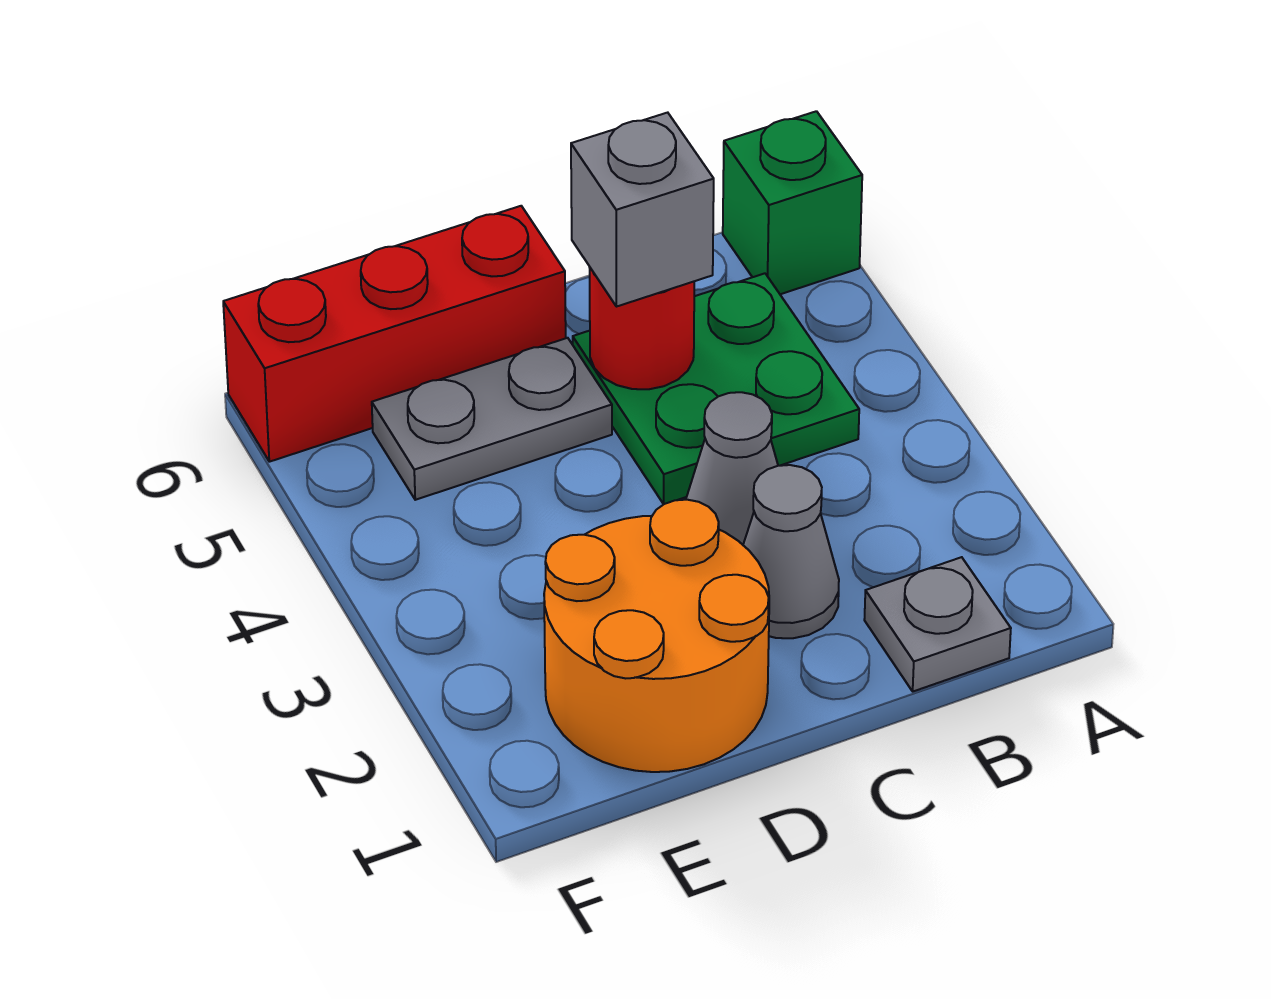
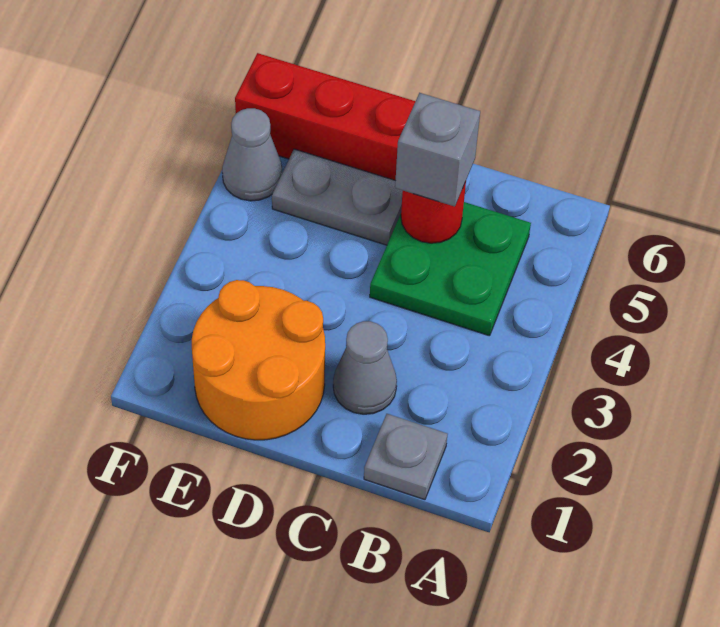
green 1x1 brick [723,111,862,294] -> none
grey 1x1 cone [686,392,778,545] -> grey 1x1 cone moved to [222,108,282,201]

